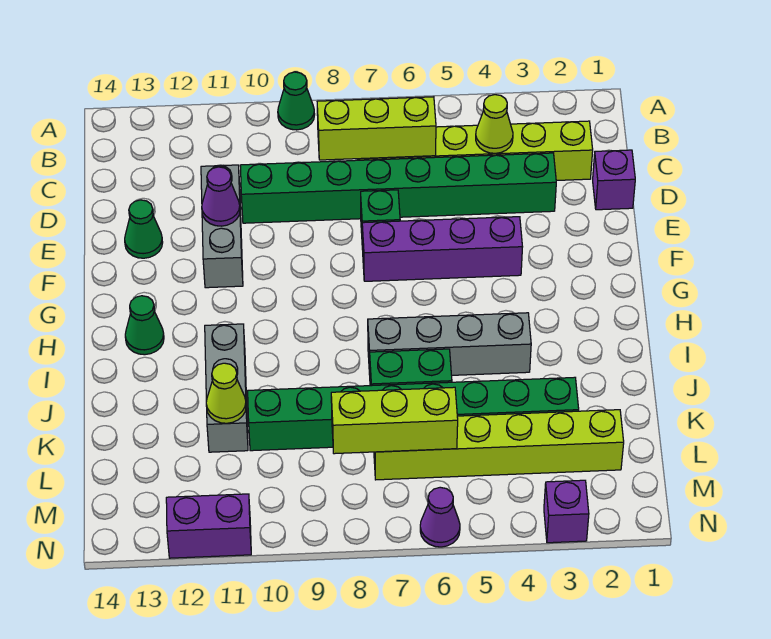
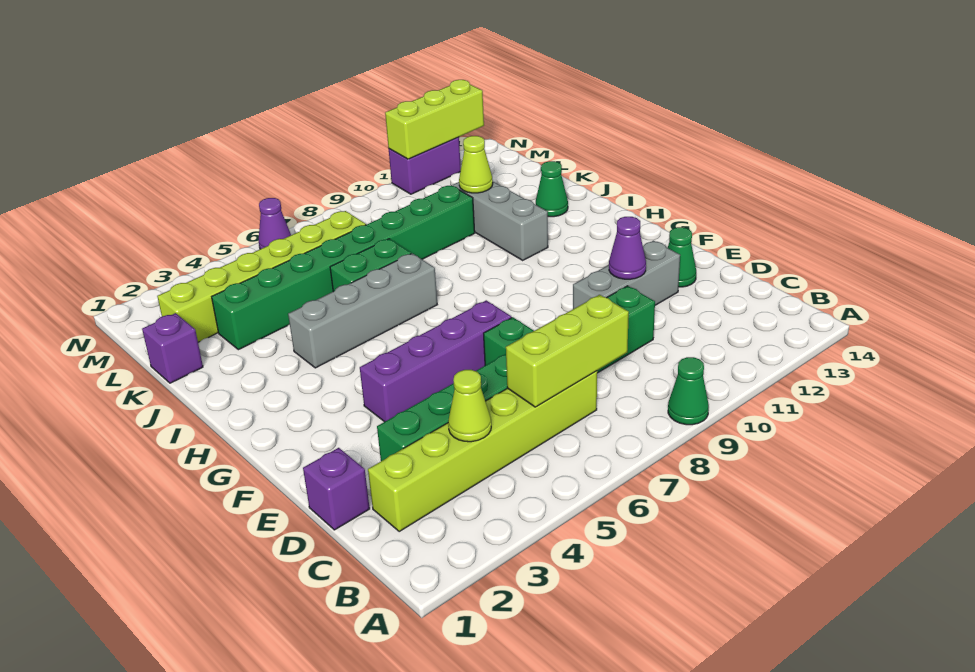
grey 1x3 brick [201,165,243,288] -> grey 1x3 brick turned to [573,241,680,309]
green 1x1 cone [125,296,164,355] -> green 1x1 cone moved to [536,161,568,217]
lime 1x3 brick [331,387,458,454] -> lime 1x3 brick moved to [385,80,484,159]
purple 1x1 brick [544,480,589,543] -> purple 1x1 brick moved to [142,313,203,383]

